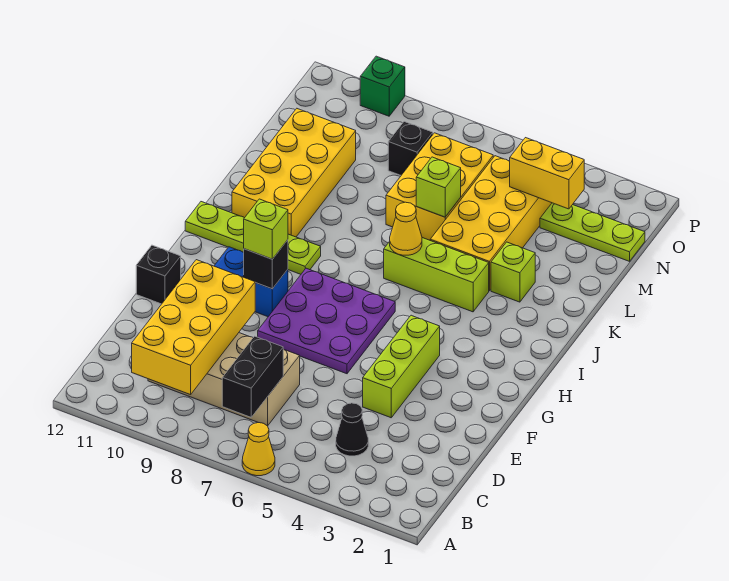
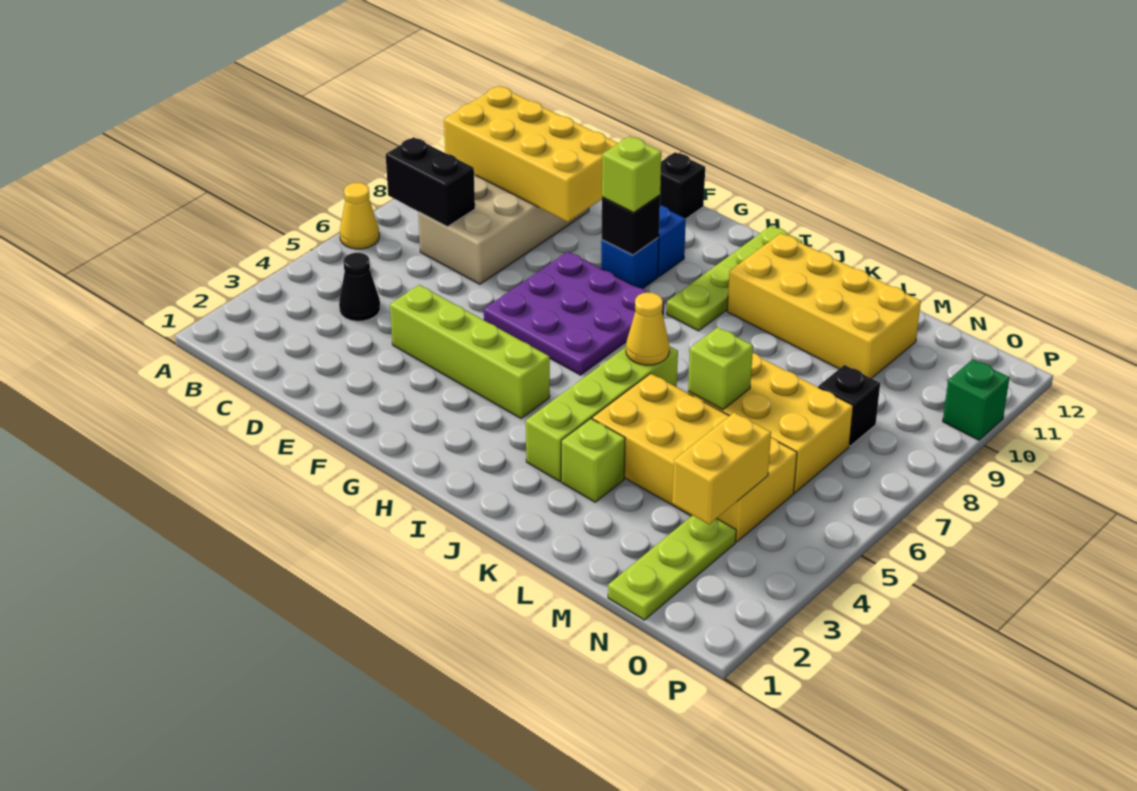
lime 1x3 brick [363,315,440,418] -> lime 1x4 brick [390,285,550,418]
lime 1x3 brick [384,238,489,312] -> lime 1x4 brick [526,346,678,481]

